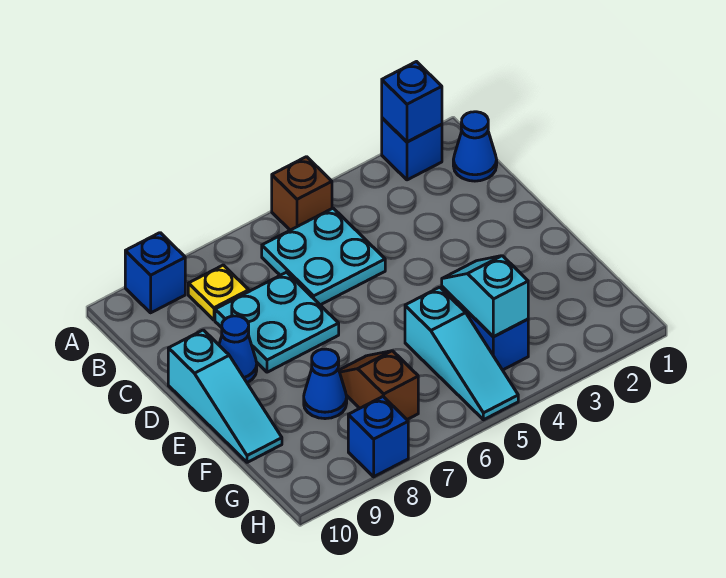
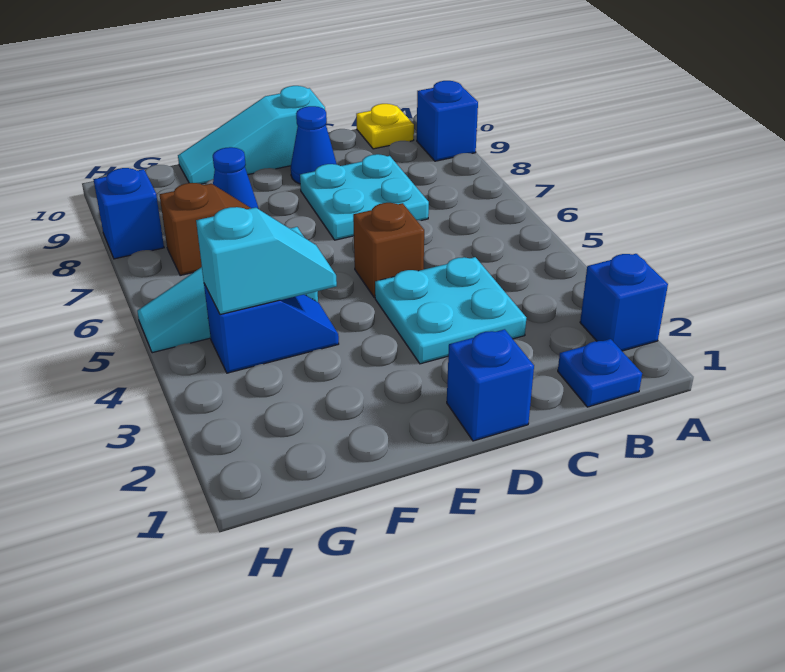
blue 1x1 brick [382,62,442,142] -> blue 1x1 brick moved to [447,329,534,441]
brown 1x1 brick [272,157,332,230] -> brown 1x1 brick moved to [353,203,424,298]
blue 1x1 cone [453,112,497,181] -> blue 1x1 plate [558,339,642,407]
cyan 2x2 plate [262,208,385,305] -> cyan 2x2 plate moved to [375,257,526,364]
yellow 1x1 plate [188,265,249,320] -> yellow 1x1 plate moved to [356,104,414,149]

